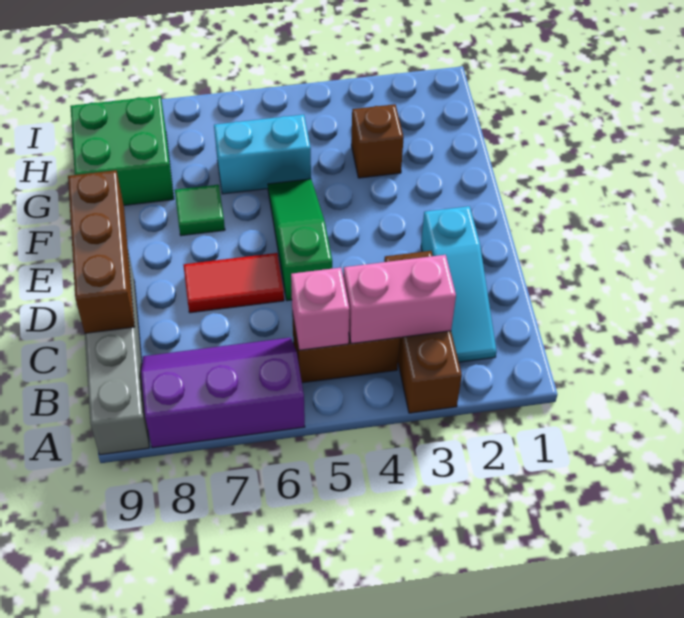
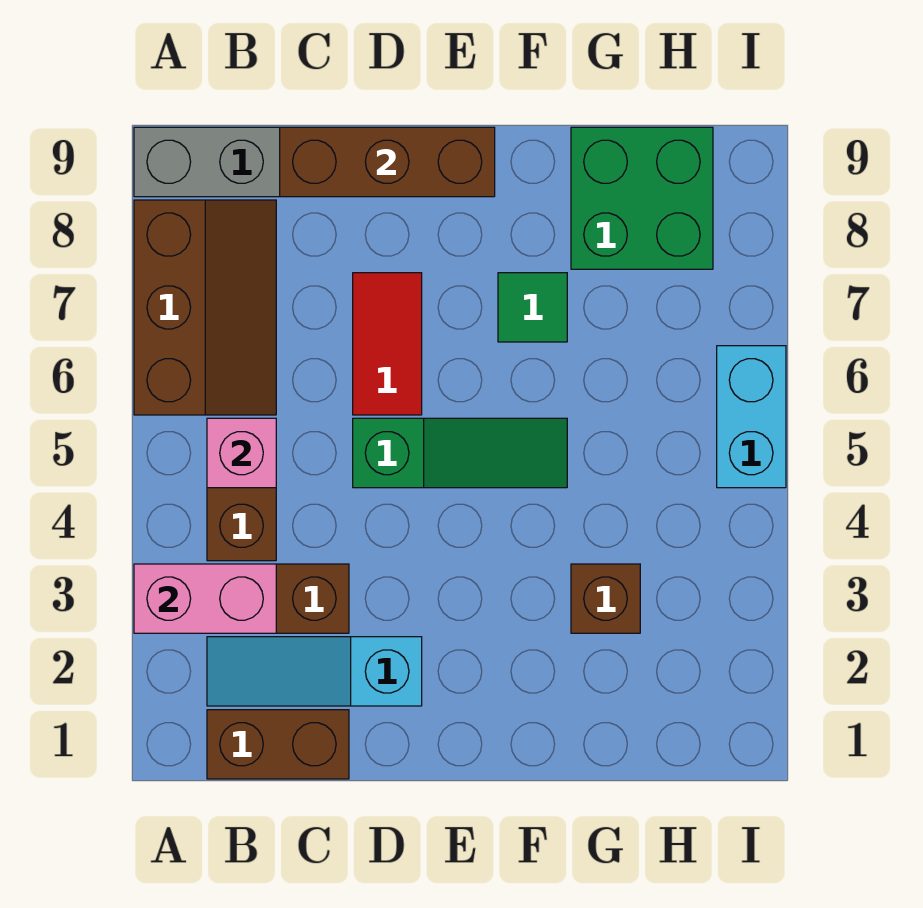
purple 2x3 slope [141,337,305,448] -> brown 2x3 slope [134,200,276,415]
none -> brown 1x2 brick [207,710,349,779]
pink 1x2 brick [344,255,456,344] -> pink 1x2 brick turned to [134,564,276,633]
cyan 1x2 brick [214,115,311,194] -> cyan 1x2 brick moved to [717,346,786,488]

